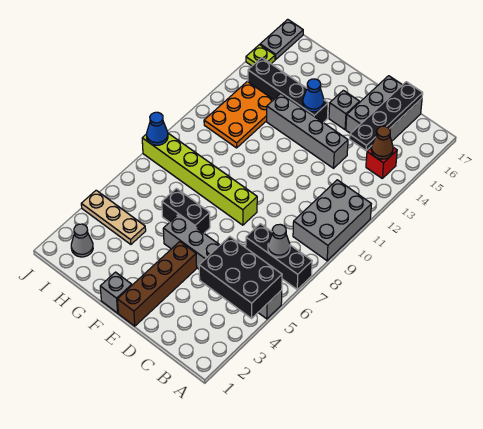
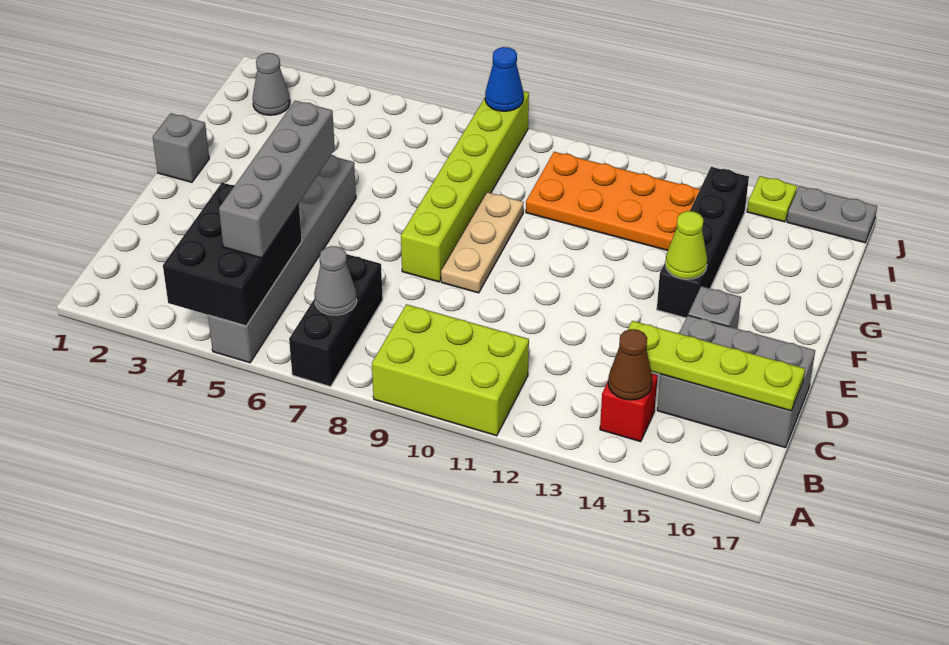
grey 2x3 brick [293,180,371,261] -> lime 2x3 brick [372,304,529,436]
black 1x4 plate [350,82,423,150] -> lime 1x4 plate [628,321,805,411]
grey 1x4 brick [267,94,348,168] -> grey 1x4 brick moved to [219,101,335,258]
brown 1x4 brick [117,242,197,326] -> none
black 1x2 brick [162,188,210,233] -> none
blue 1x1 cone [303,79,324,112] -> lime 1x1 cone [665,211,707,279]
tan 1x3 plate [81,190,146,244] -> tan 1x3 plate moved to [441,192,524,293]
orange 2x3 plate [204,82,274,148] -> orange 2x4 plate [526,152,700,251]

